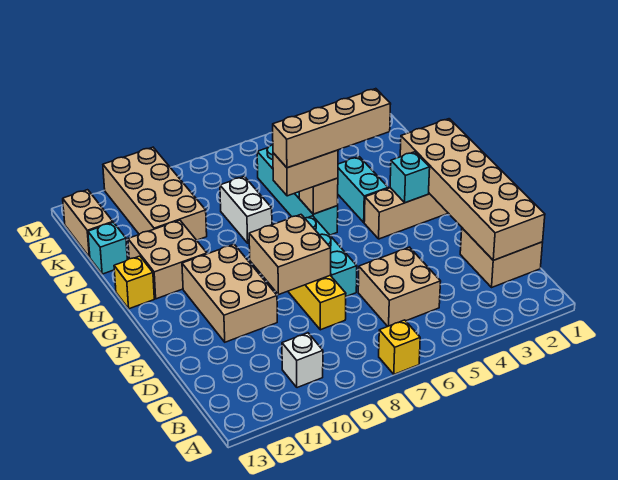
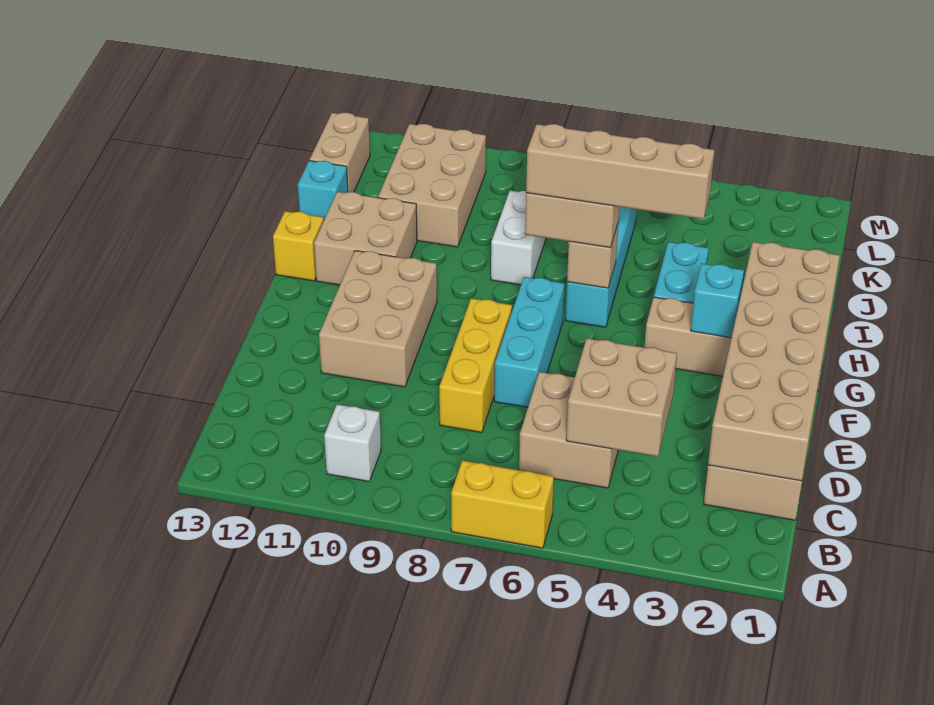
yellow 1x1 brick [379,320,420,374] -> yellow 1x2 brick [451,461,554,548]
tan 2x2 brick [249,215,331,295] -> tan 2x2 brick moved to [566,339,677,457]
tan 2x4 brick [103,147,207,240] -> tan 2x3 brick [378,124,486,247]

